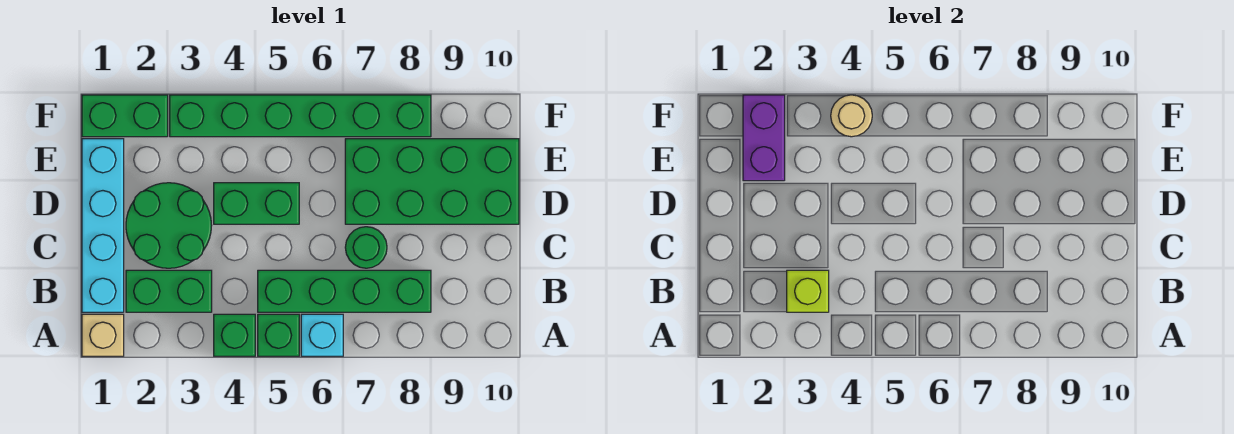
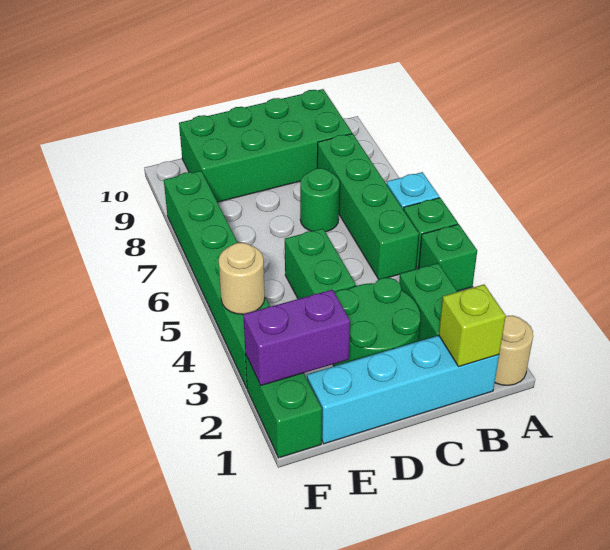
tan 1x1 brick [82,314,124,356] -> tan 1x1 round brick [495,315,533,385]
lime 1x1 brick [787,270,829,312] -> lime 1x1 brick moved to [439,285,506,367]
green 2x4 brick [345,139,519,224] -> green 2x4 brick turned to [179,89,352,202]

